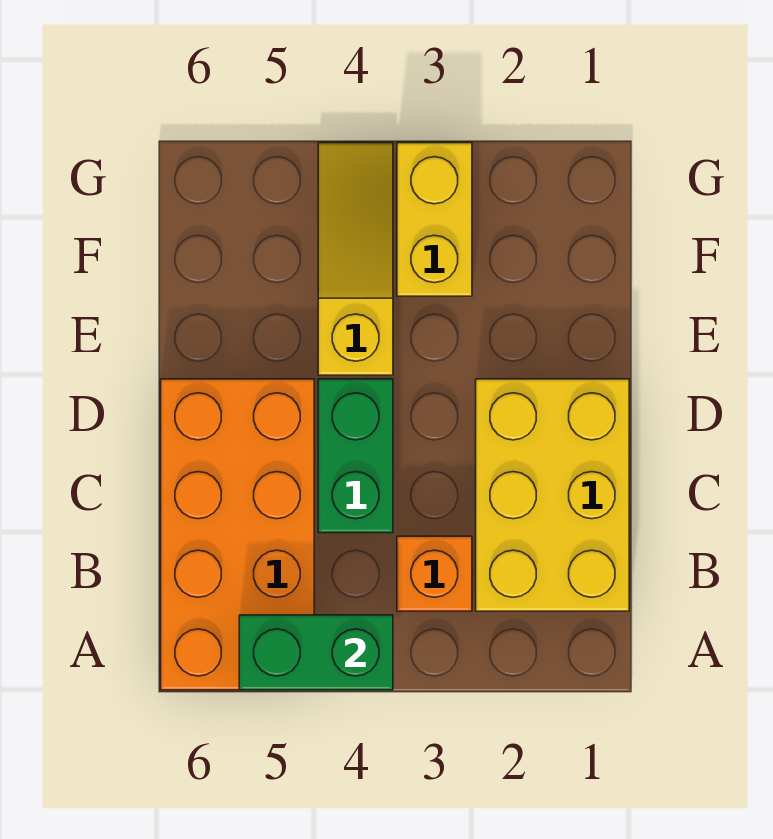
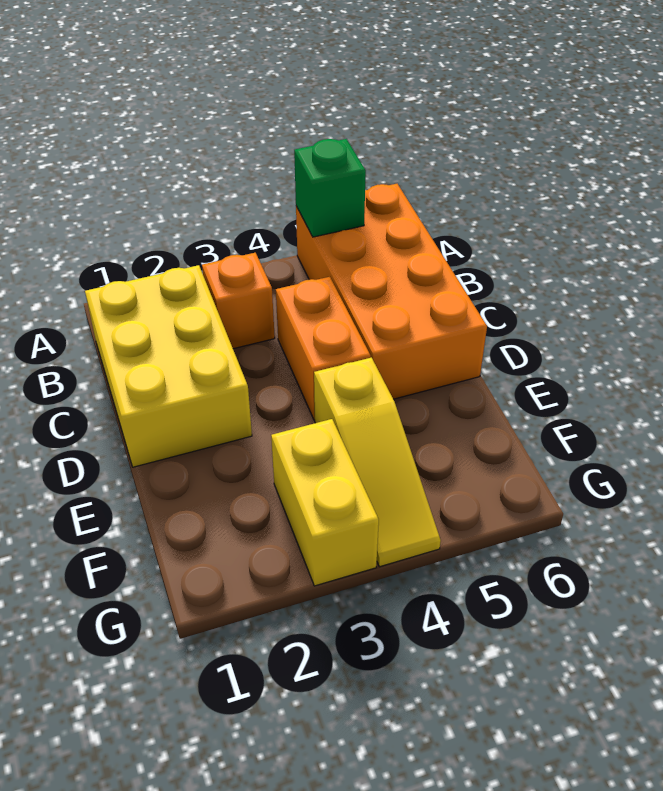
green 1x2 brick [239,615,393,690] -> green 1x1 brick [294,139,366,237]
green 1x2 brick [318,379,393,533] -> orange 1x2 brick [276,277,371,420]

